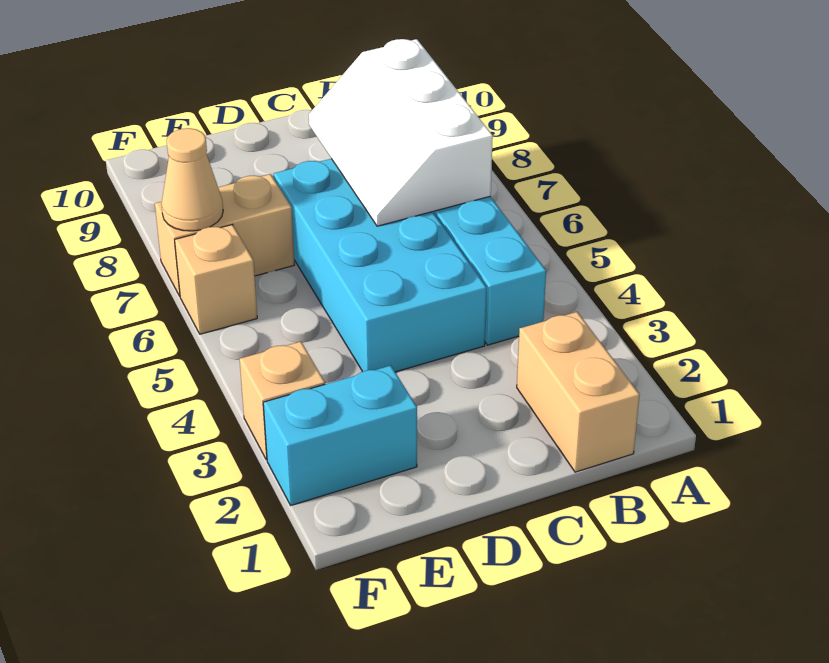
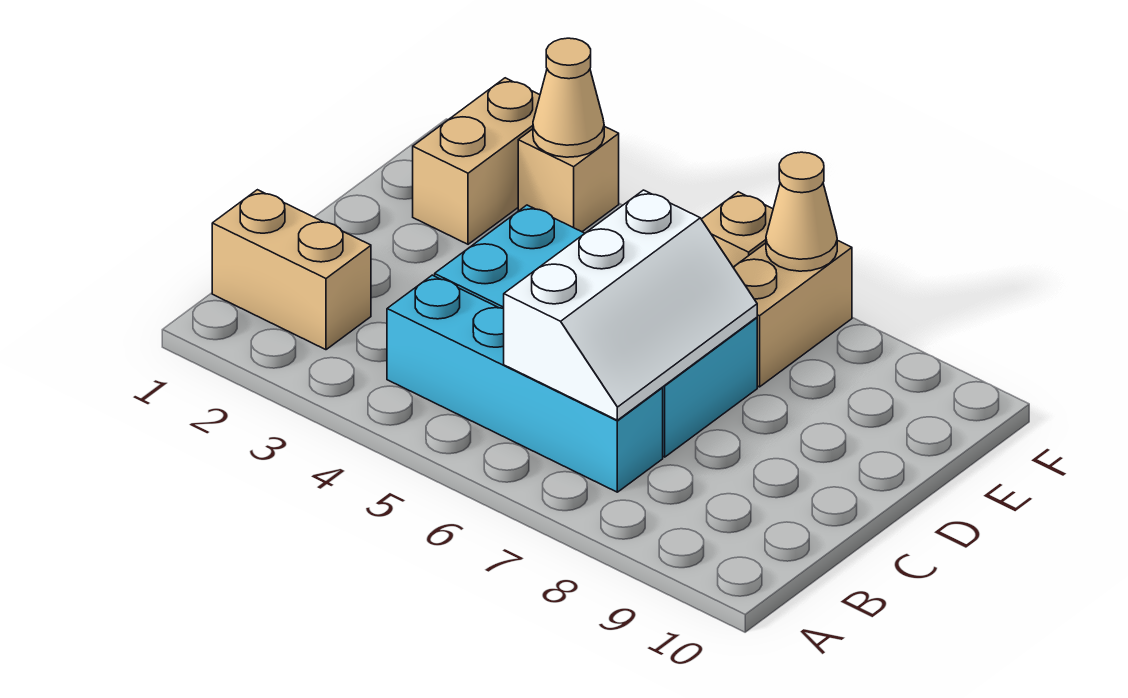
white 2x3 slope [309,39,493,226] -> white 2x3 slope turned to [504,190,757,420]
cyan 1x2 brick [263,366,417,505] -> tan 1x2 brick [413,78,540,244]
none -> tan 1x1 cone [533,38,604,157]

